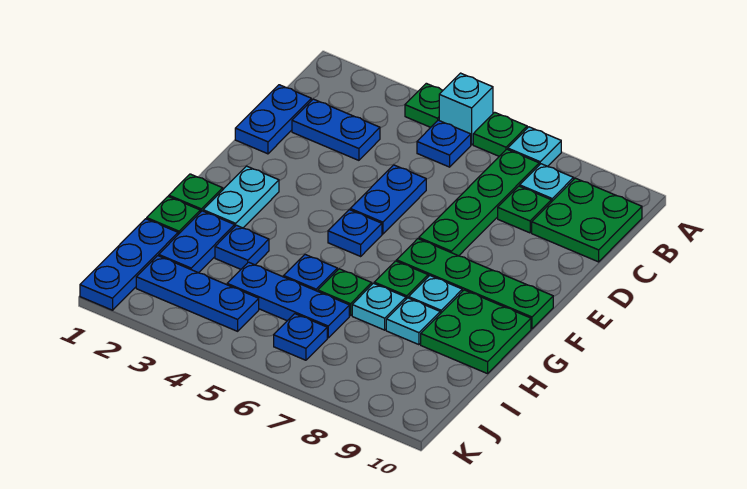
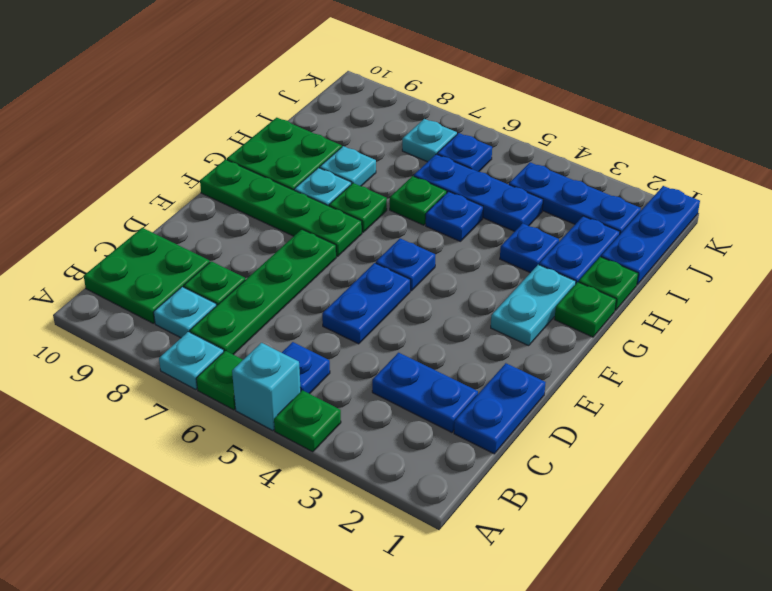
cyan 1x1 plate [352,283,406,330] -> cyan 1x1 plate moved to [402,119,457,162]

